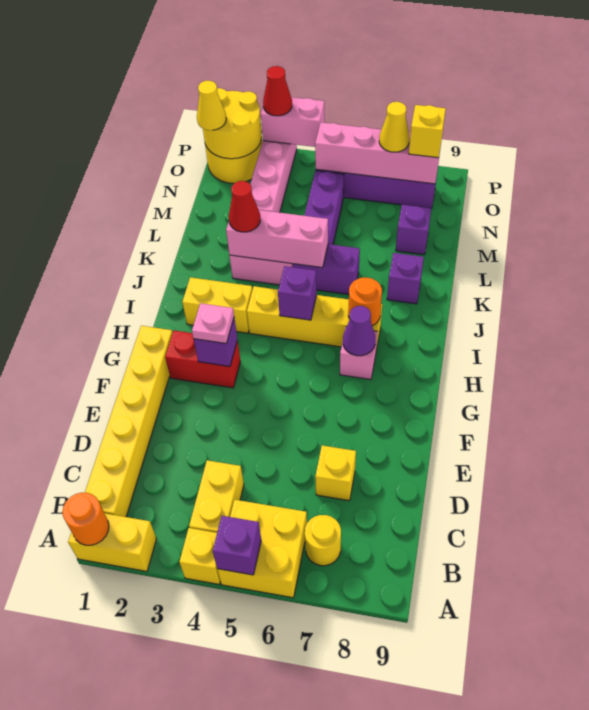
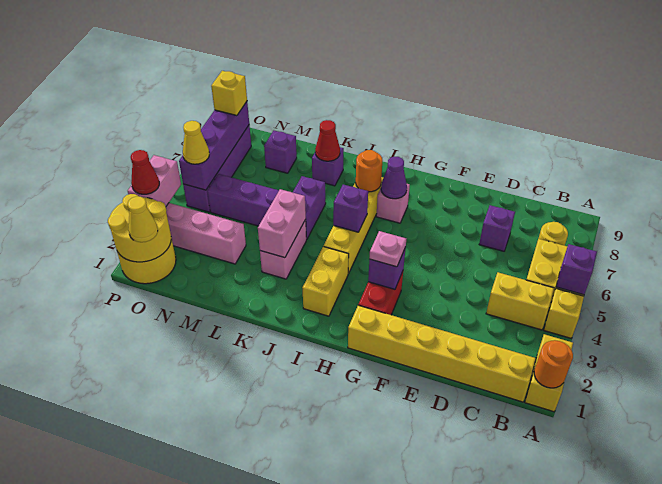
yellow 1x1 brick [315,446,356,501] -> purple 1x1 brick [479,205,515,251]
pink 1x3 brick [226,210,328,268] -> pink 1x2 brick [258,189,306,258]
red 1x1 cone [229,181,260,232] -> red 1x1 cone moved to [315,120,340,161]
pink 1x4 brick [315,122,441,184] -> purple 1x4 brick [179,102,249,190]
yellow 1x1 cone [379,102,409,152] -> yellow 1x1 cone moved to [183,121,209,164]

